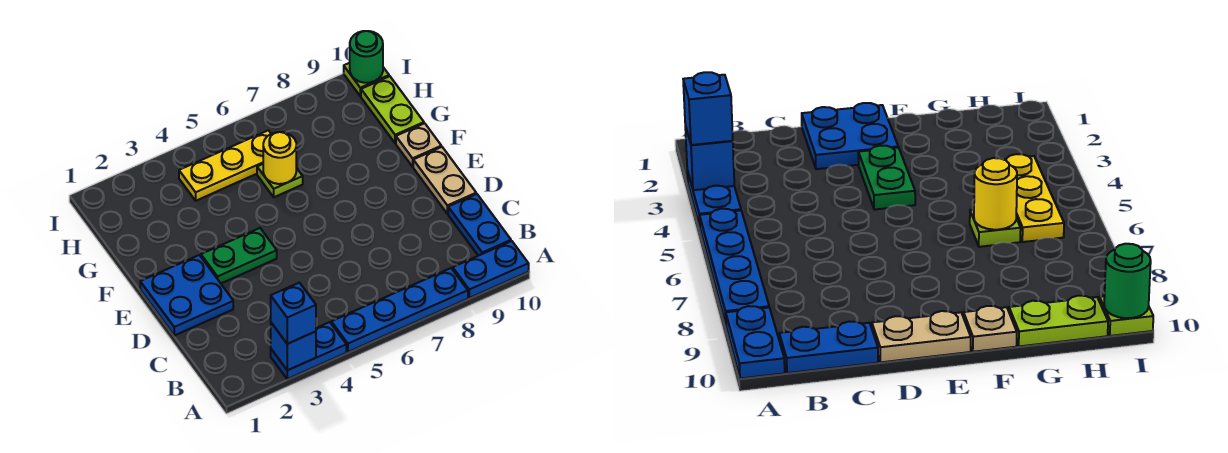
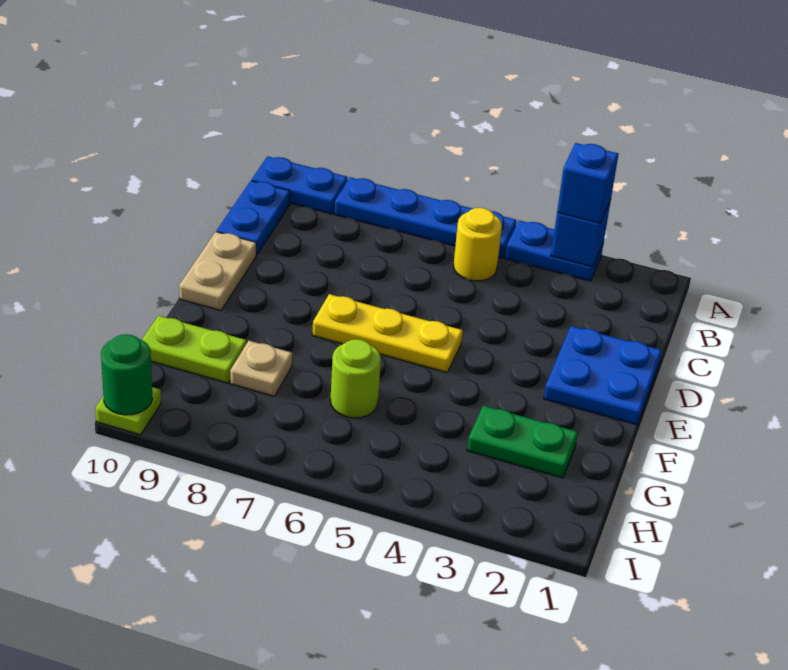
green 1x2 plate [201,228,277,283] -> green 1x2 plate moved to [467,406,578,478]
tan 1x1 plate [396,123,441,167] -> tan 1x1 plate moved to [230,341,292,396]
lime 1x1 plate [257,164,303,197] -> lime 1x1 round brick [330,339,381,418]
yellow 1x1 round brick [263,132,296,184] -> yellow 1x1 round brick moved to [453,208,502,281]
lime 1x2 plate [361,76,424,143] -> lime 1x2 plate turned to [142,316,246,383]
yellow 1x3 plate [179,130,271,201] -> yellow 1x3 plate moved to [312,294,463,372]

